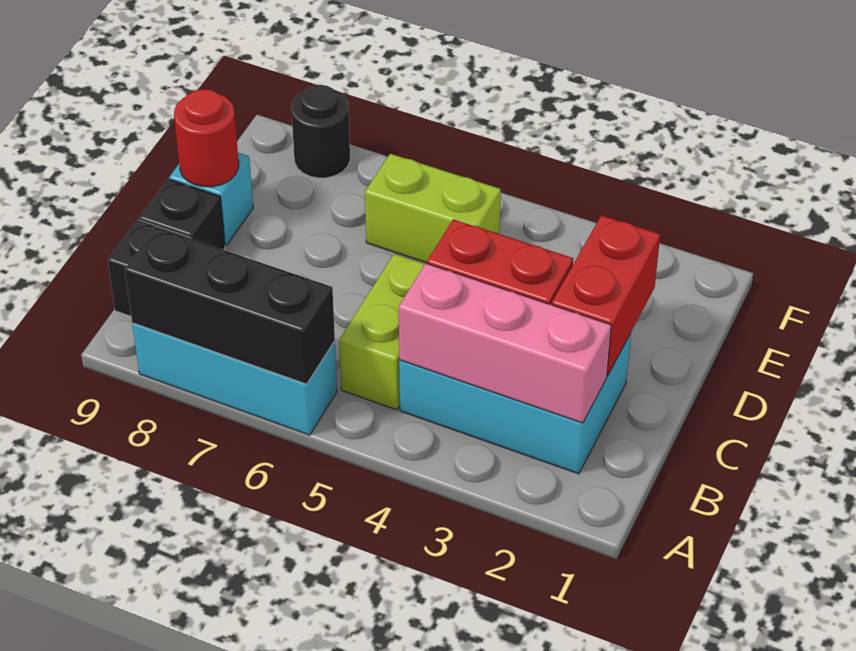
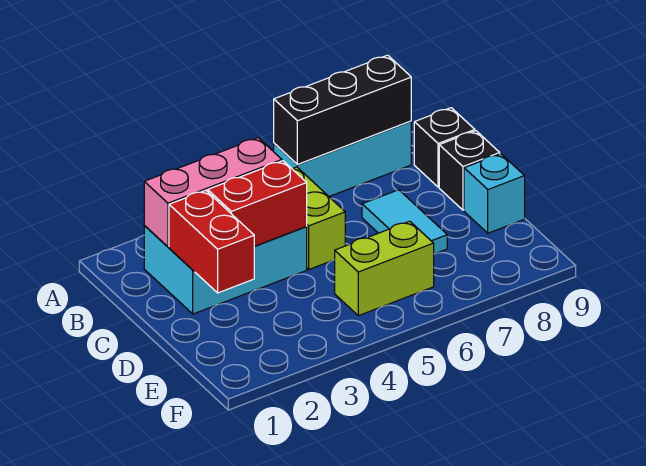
none -> cyan 1x2 tile [362,190,447,254]
red 1x1 round brick [174,89,239,187] -> none
black 1x1 round brick [291,85,350,178] -> none

